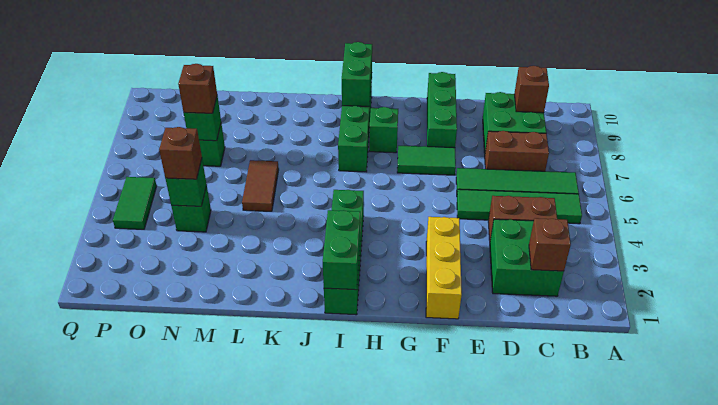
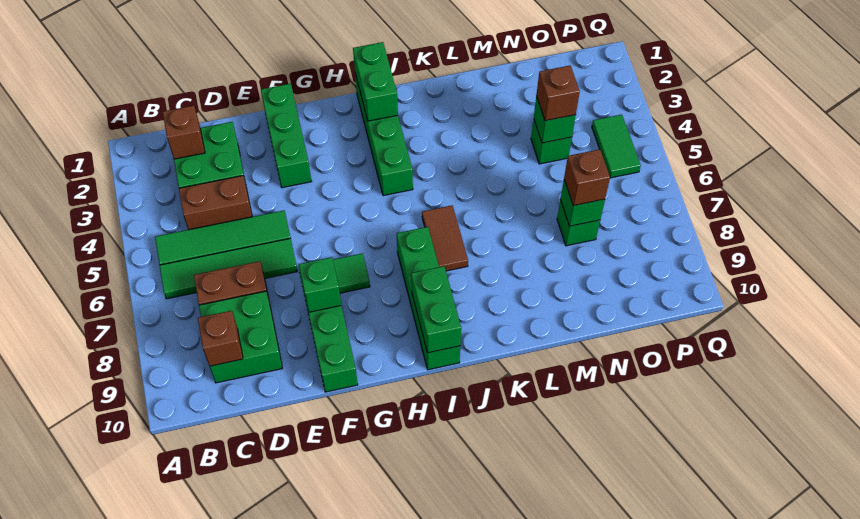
yellow 1x3 brick [426,217,462,319] -> green 1x3 brick [261,84,311,188]
green 1x1 brick [369,107,398,153] -> green 1x1 brick moved to [299,257,341,312]
brown 1x2 tile [242,160,279,211] -> brown 1x2 tile moved to [422,205,468,271]

